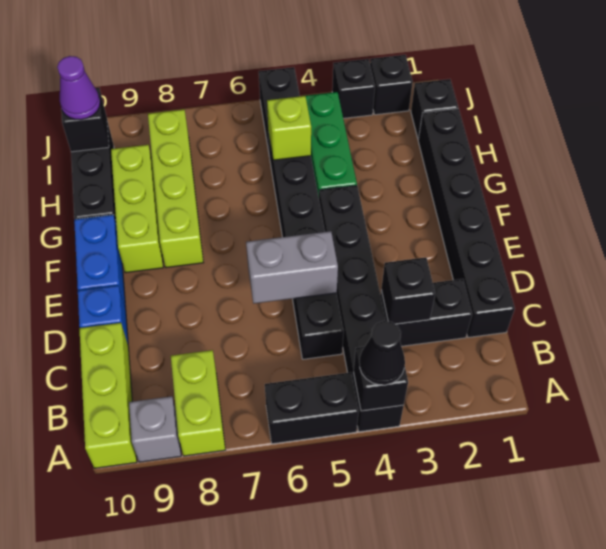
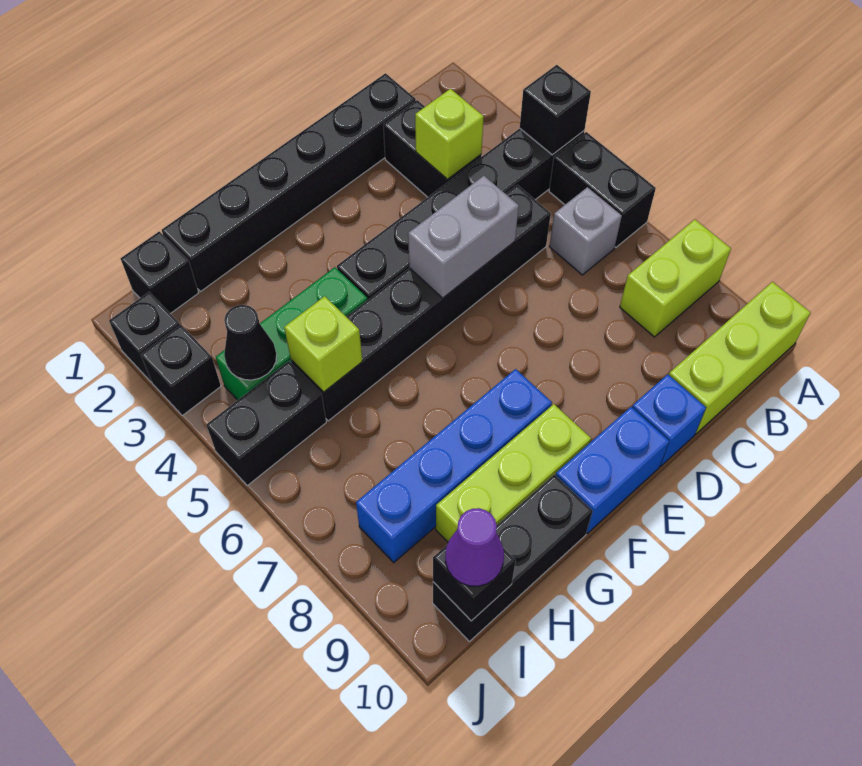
black 1x1 cone [360,321,405,385] -> black 1x1 cone moved to [224,305,277,380]
grey 1x1 brick [129,396,181,462] -> grey 1x1 brick moved to [549,187,622,275]
black 1x1 brick [381,257,435,324] -> lime 1x1 brick [415,89,484,179]
grey 1x2 brick [246,231,338,304] -> grey 1x2 brick turned to [408,176,519,298]
lime 1x4 brick [148,110,203,268] -> blue 1x4 brick [356,369,552,563]

